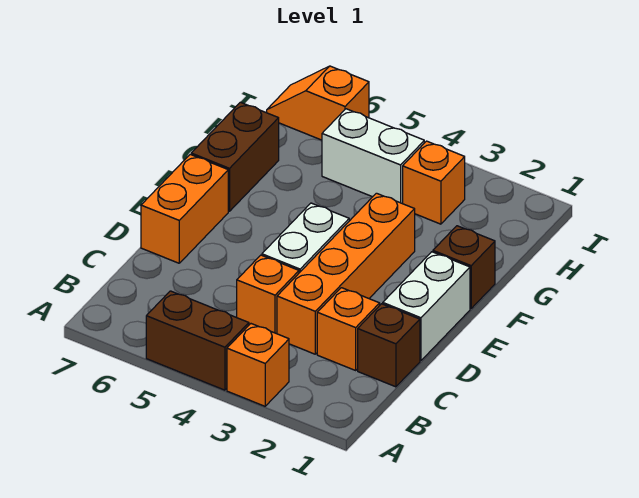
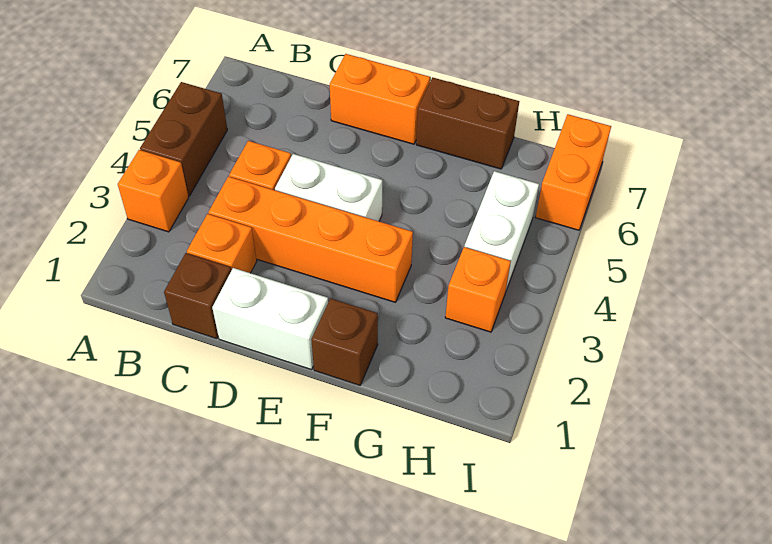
orange 1x2 slope [267,66,369,140] -> orange 1x2 brick [536,114,611,230]

